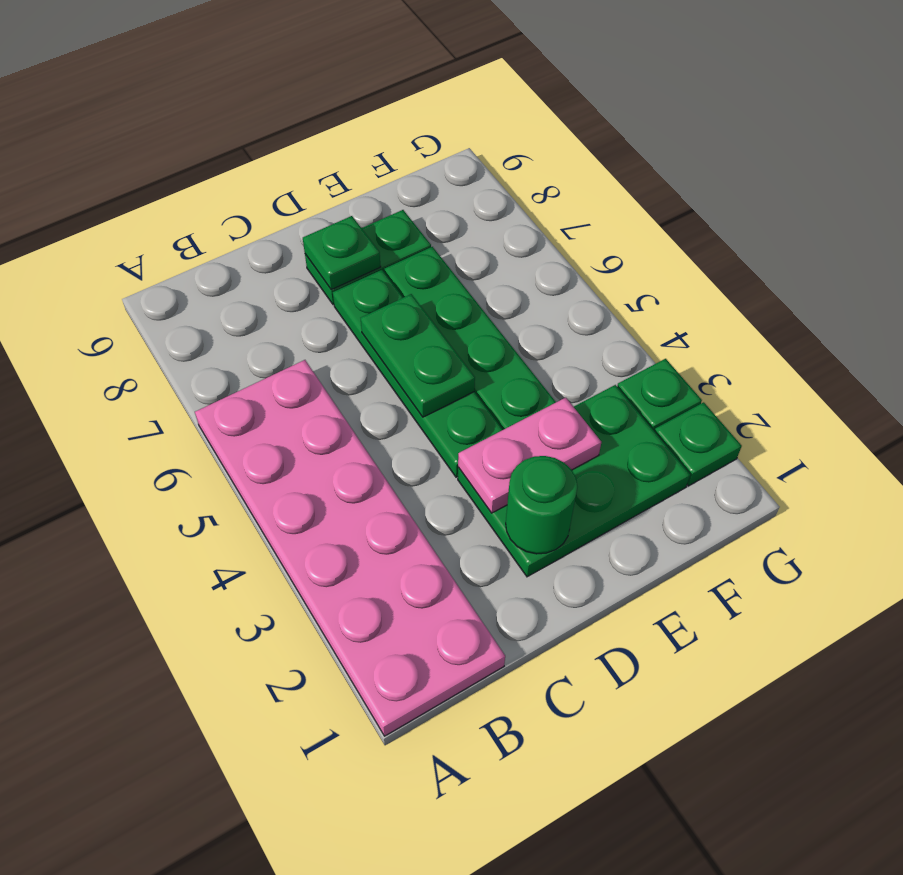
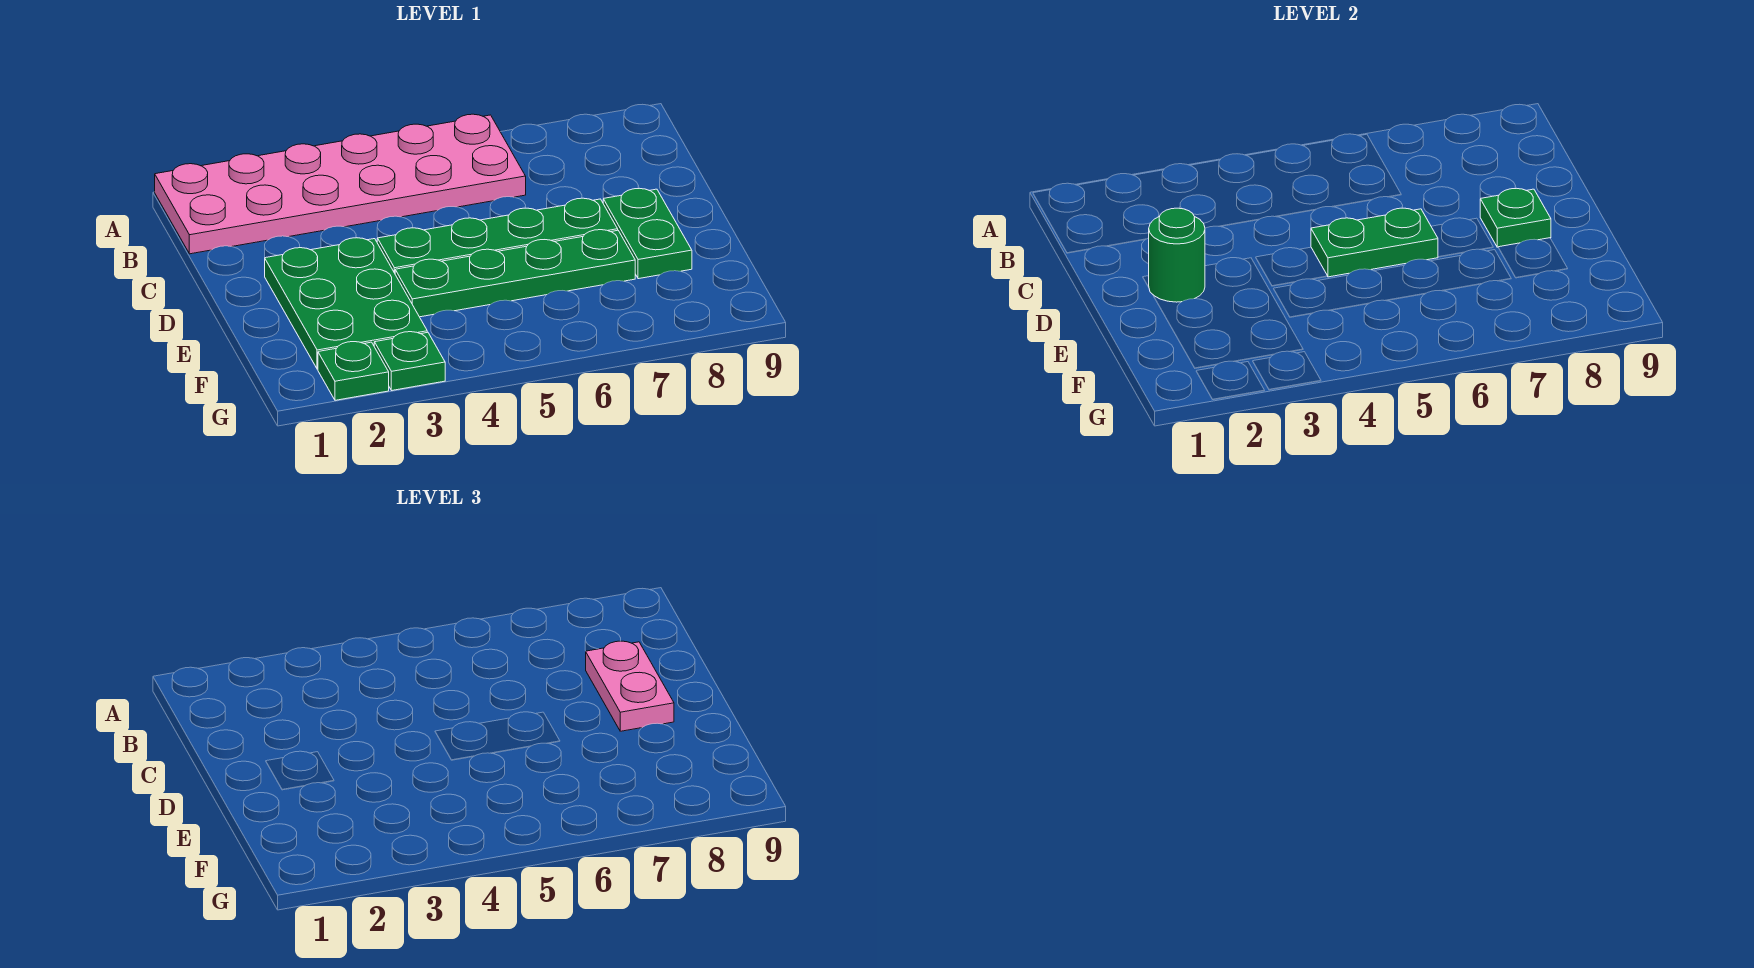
pink 1x2 plate [458,398,601,513] -> pink 1x2 plate moved to [586,641,674,731]

